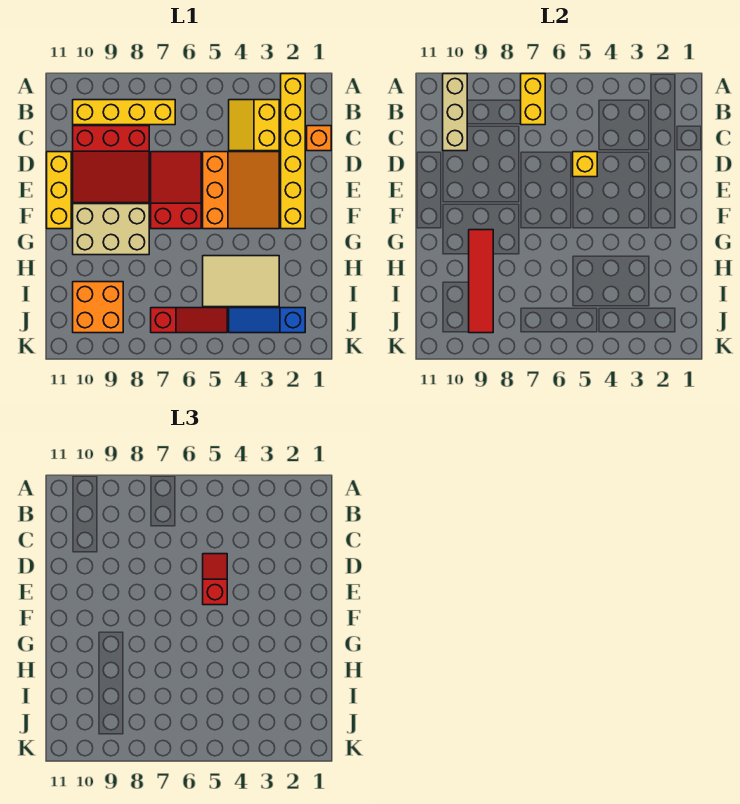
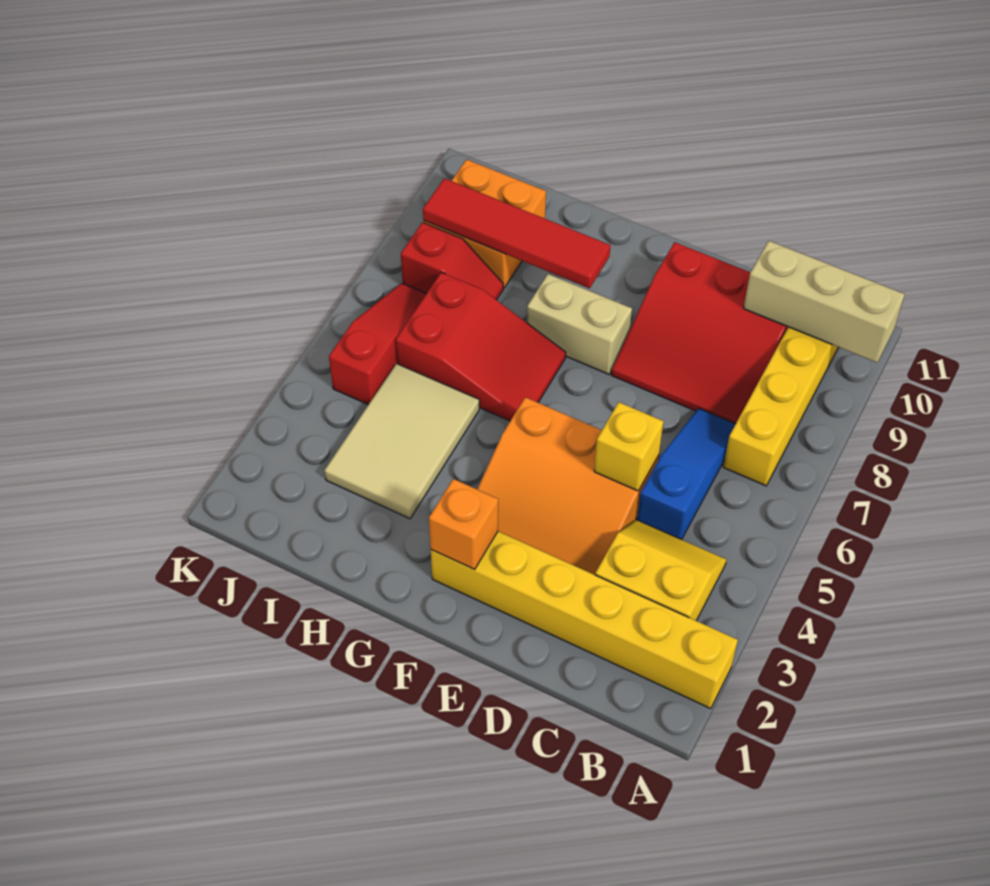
yellow 1x2 brick [521,74,545,125] -> none
orange 1x1 brick [307,126,331,151] -> orange 1x1 brick moved to [429,479,498,569]
red 3x3 slope [73,126,149,203] -> red 3x3 slope turned to [611,242,788,424]
red 1x2 slope [203,554,227,605] -> red 1x2 slope moved to [401,222,503,300]
red 2x3 slope [151,152,201,229] -> red 2x3 slope moved to [396,272,566,421]
yellow 1x3 brick [47,152,71,229] -> none
tan 2x3 brick [73,204,149,255] -> tan 1x2 brick [527,274,632,374]
blue 1x3 slope [229,308,305,333] -> blue 1x3 slope moved to [637,408,735,540]
red 1x3 slope [151,308,227,333] -> red 1x3 slope turned to [329,283,426,405]

